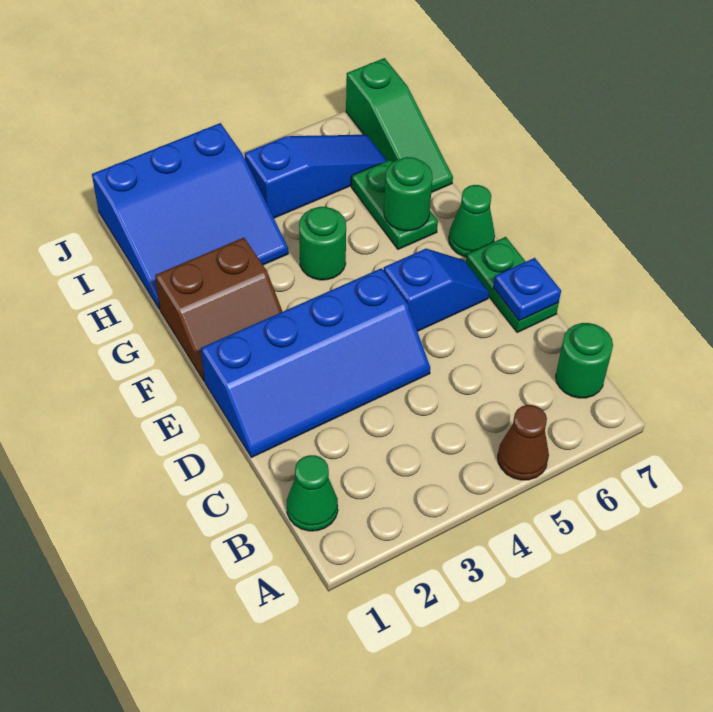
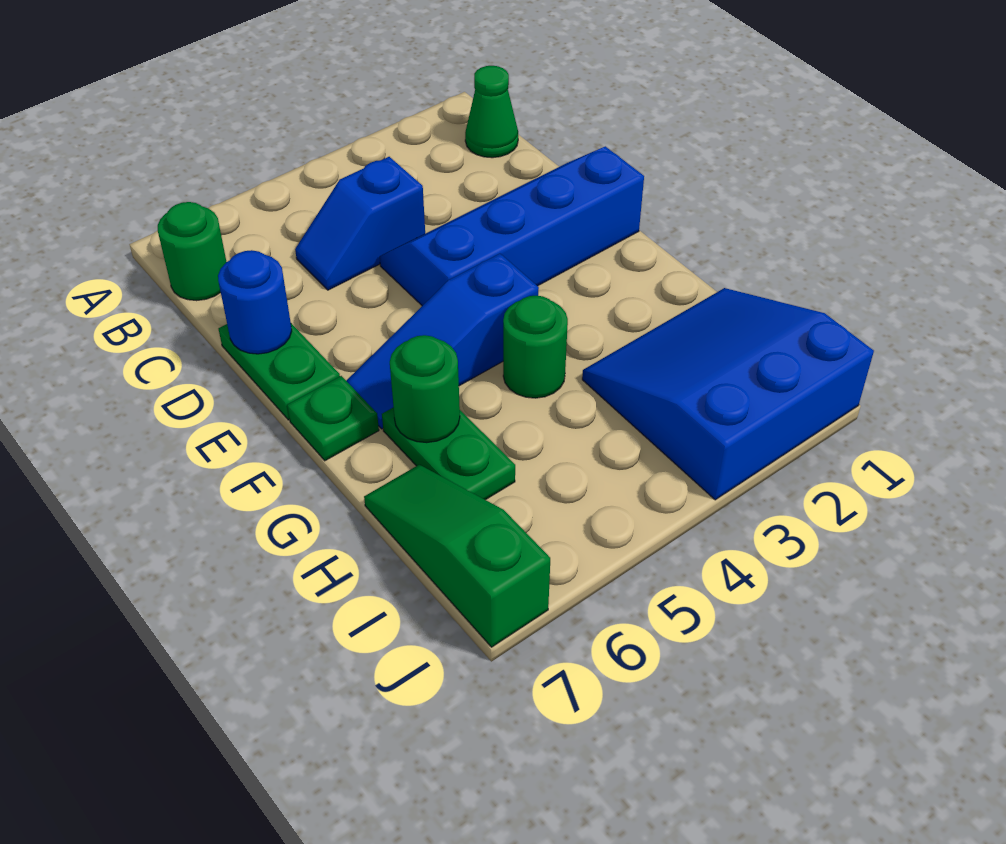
brown 1x1 cone [498,405,549,480] -> none
blue 1x1 plate [493,258,561,321] -> blue 1x1 round brick [218,250,292,354]
blue 1x2 slope [383,249,489,331] -> blue 1x2 slope moved to [295,157,425,290]
brown 2x2 slope [155,238,282,381] -> none
green 1x1 cone [449,185,495,257] -> green 1x1 plate [287,376,379,461]
blue 1x3 slope [245,135,387,218] -> blue 1x3 slope moved to [346,254,539,429]

